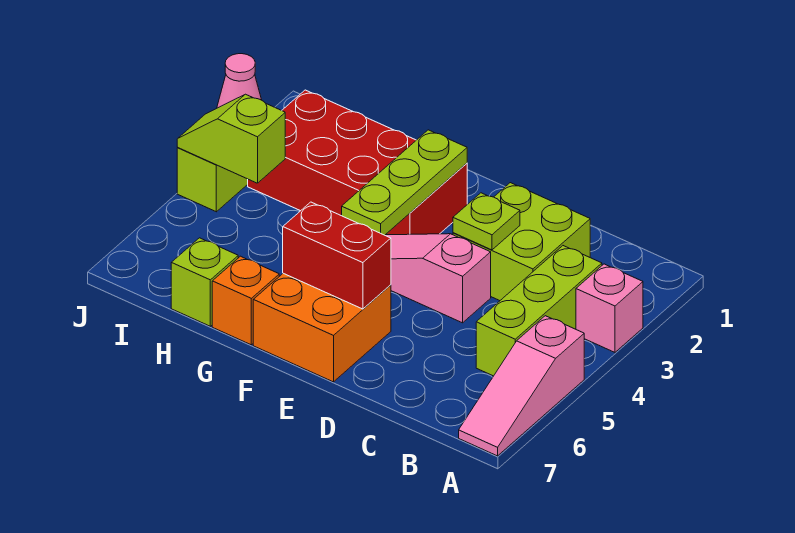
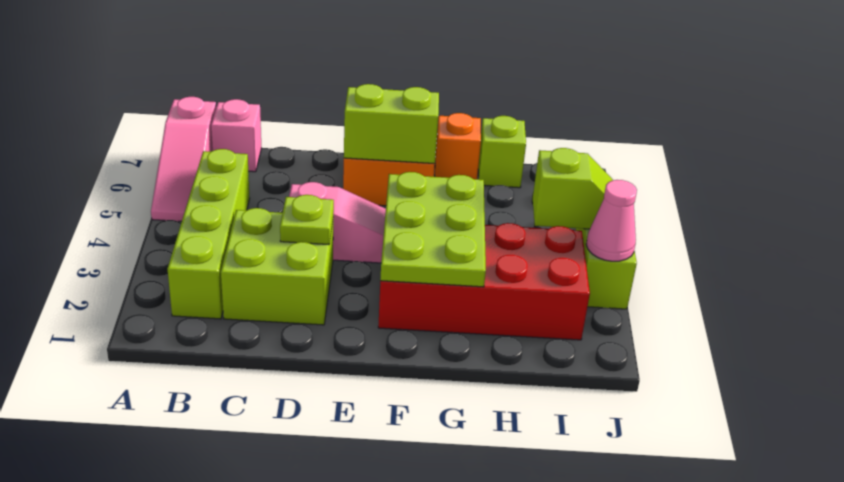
pink 1x1 brick [576,264,643,352] -> pink 1x1 brick moved to [211,99,261,172]
pink 1x3 slope [459,316,584,456] -> pink 1x3 slope turned to [151,97,216,222]
lime 1x3 brick [476,246,602,376] -> lime 1x4 brick [168,149,250,319]
red 1x2 brick [283,202,391,309] -> lime 1x2 brick [344,84,439,164]
lime 1x3 plate [342,130,467,235] -> lime 2x3 plate [380,172,486,287]

